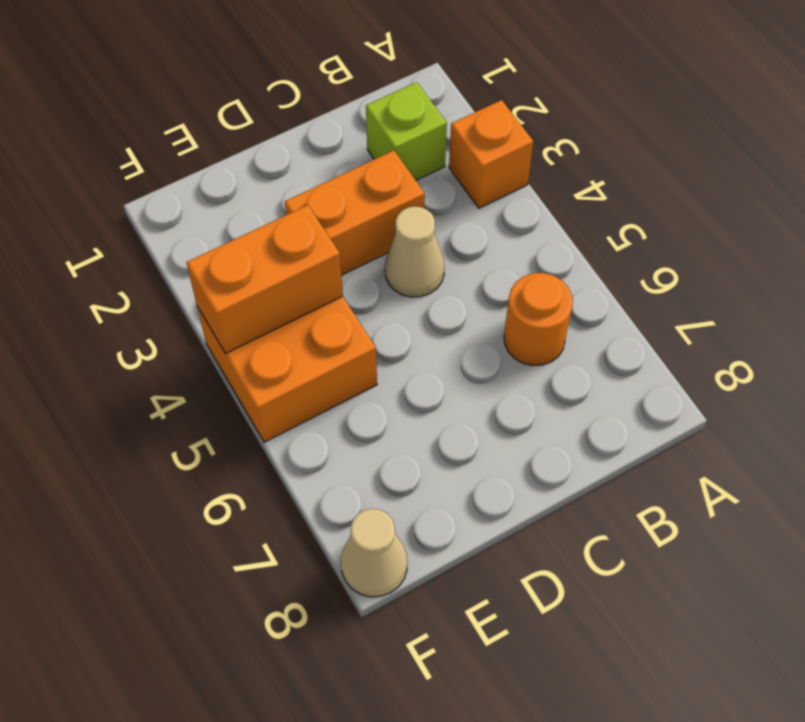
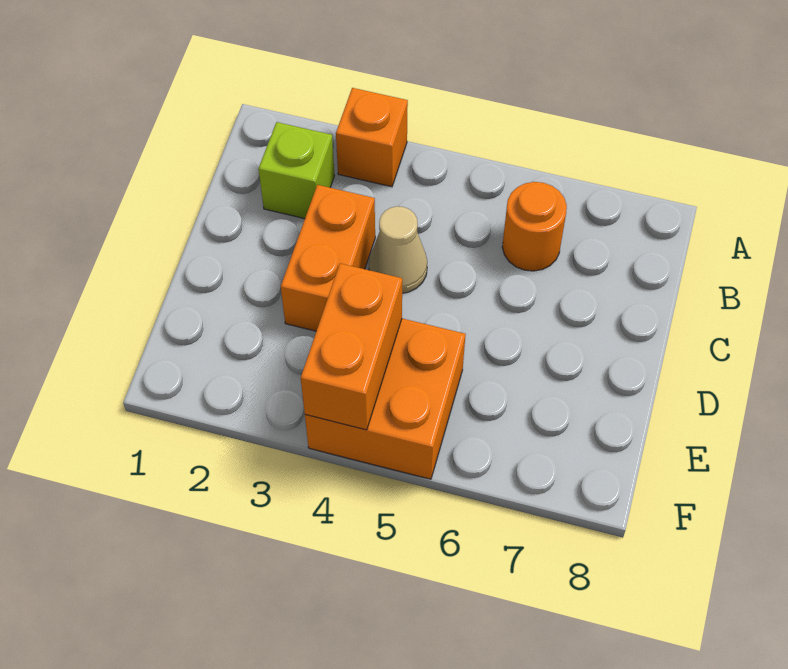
tan 1x1 cone [341,509,407,597] -> none

